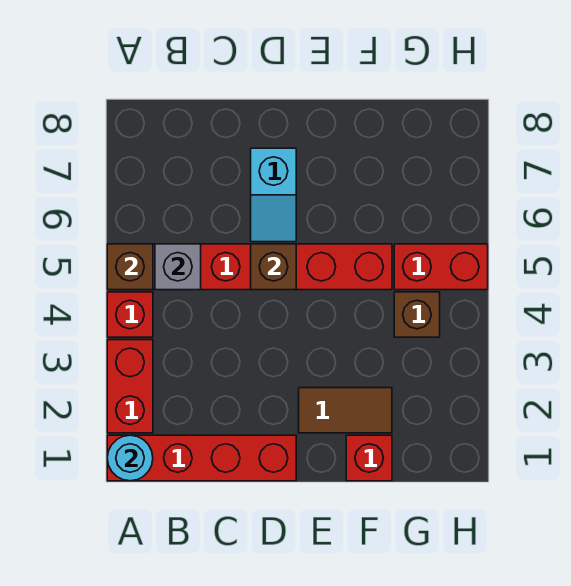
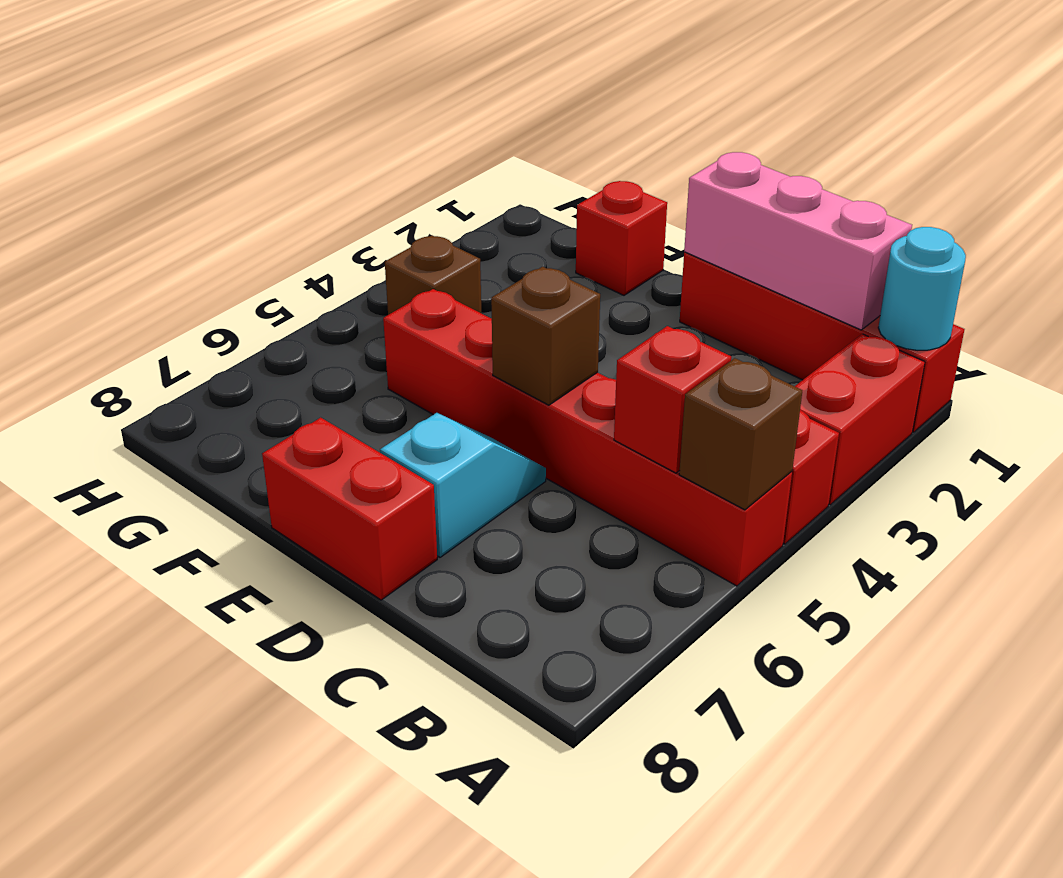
none -> pink 1x3 brick [684,152,912,330]
grey 1x1 brick [155,244,201,290] -> red 1x1 brick [614,326,731,473]
brown 1x2 tile [299,388,392,433] -> none
red 1x2 brick [394,244,488,290] -> red 1x2 brick moved to [262,418,437,600]

